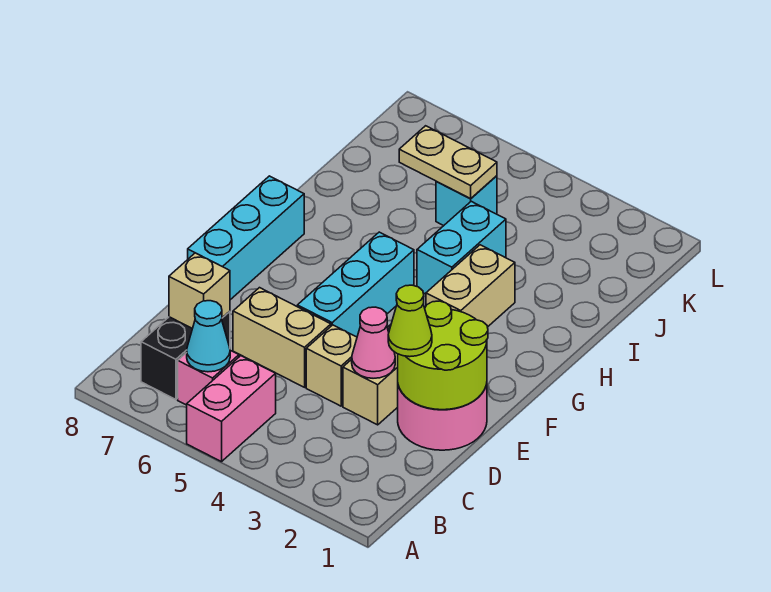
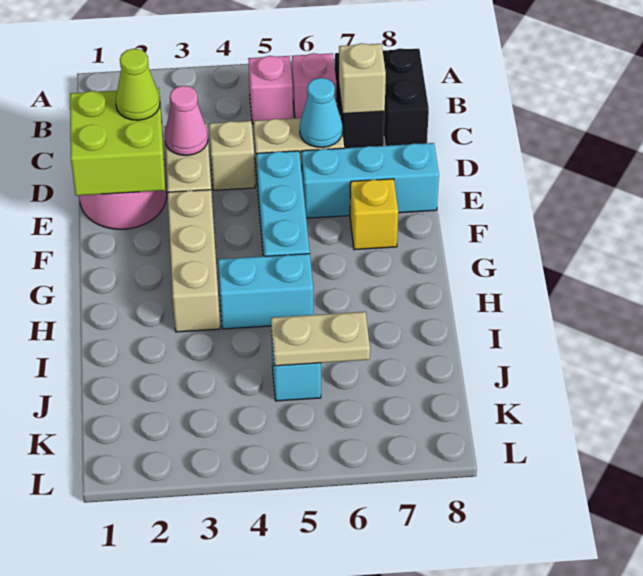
pink 1x2 brick [187,356,276,462] -> pink 1x1 brick [248,56,293,124]
cyan 1x1 cone [187,301,230,372] -> cyan 1x1 cone moved to [300,78,342,147]
none -> black 1x2 brick [383,48,429,146]
lime 2x2 round brick [398,301,488,410] -> lime 2x2 brick [70,88,165,196]
cyan 1x3 brick [188,176,304,300] -> cyan 1x3 brick turned to [302,143,439,218]
none -> yellow 1x1 brick [350,179,398,250]
tan 1x2 brick [426,245,515,327] -> tan 1x3 brick [168,190,220,332]
cyan 1x2 brick [417,201,506,294] -> cyan 1x2 brick turned to [218,254,313,329]

